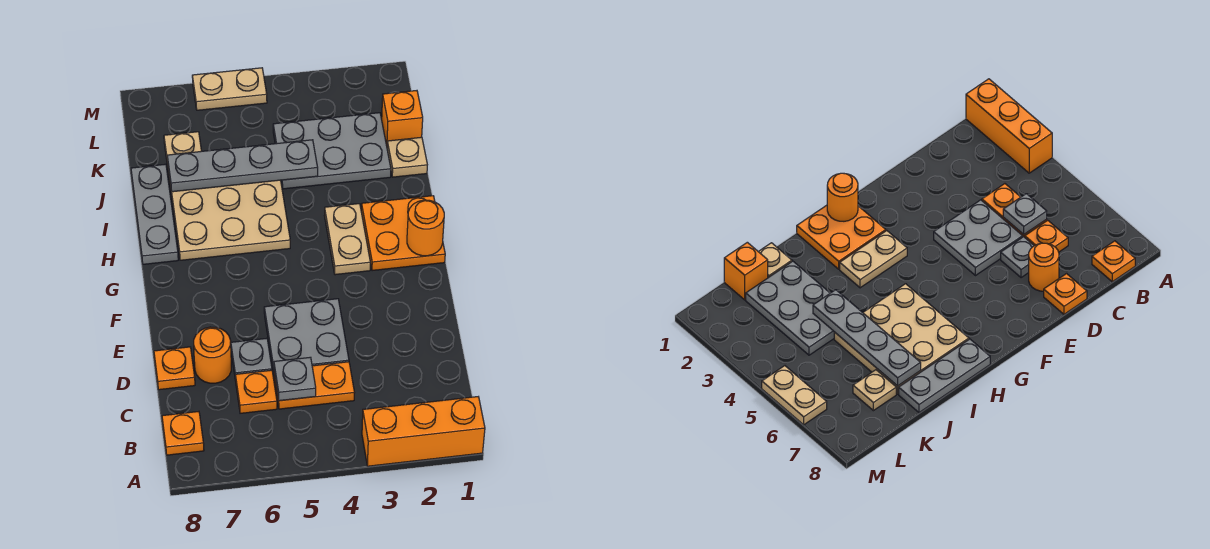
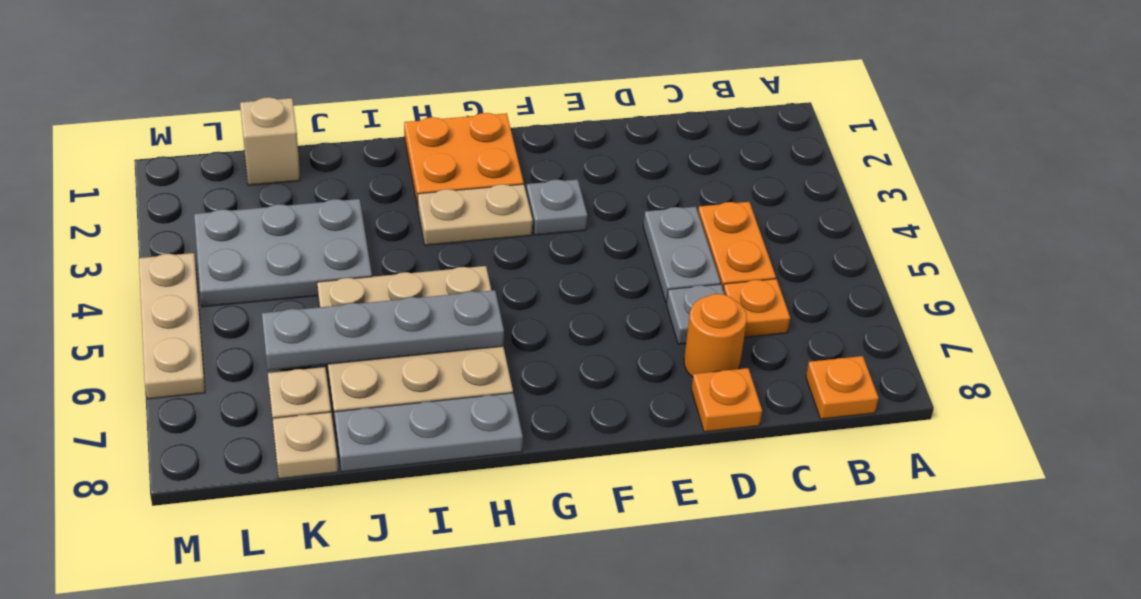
orange 1x3 brick [362,397,485,466] -> none
grey 1x1 plate [274,357,316,401] -> grey 1x1 plate moved to [526,179,587,235]
grey 2x2 plate [264,299,349,374] -> grey 1x2 plate [643,207,721,303]
orange 1x1 round brick [407,200,444,256] -> none
tan 1x1 plate [387,137,427,177] -> tan 1x1 plate moved to [272,412,338,479]
grey 2x3 plate [273,113,391,189] -> grey 2x3 plate turned to [194,199,372,307]
grey 1x4 plate [167,140,318,192] -> grey 1x4 plate turned to [262,290,504,370]
orange 1x1 brick [382,91,423,146] -> tan 1x1 brick [240,97,300,185]
tan 1x2 plate [192,68,267,110] -> tan 1x3 plate [139,253,205,399]

